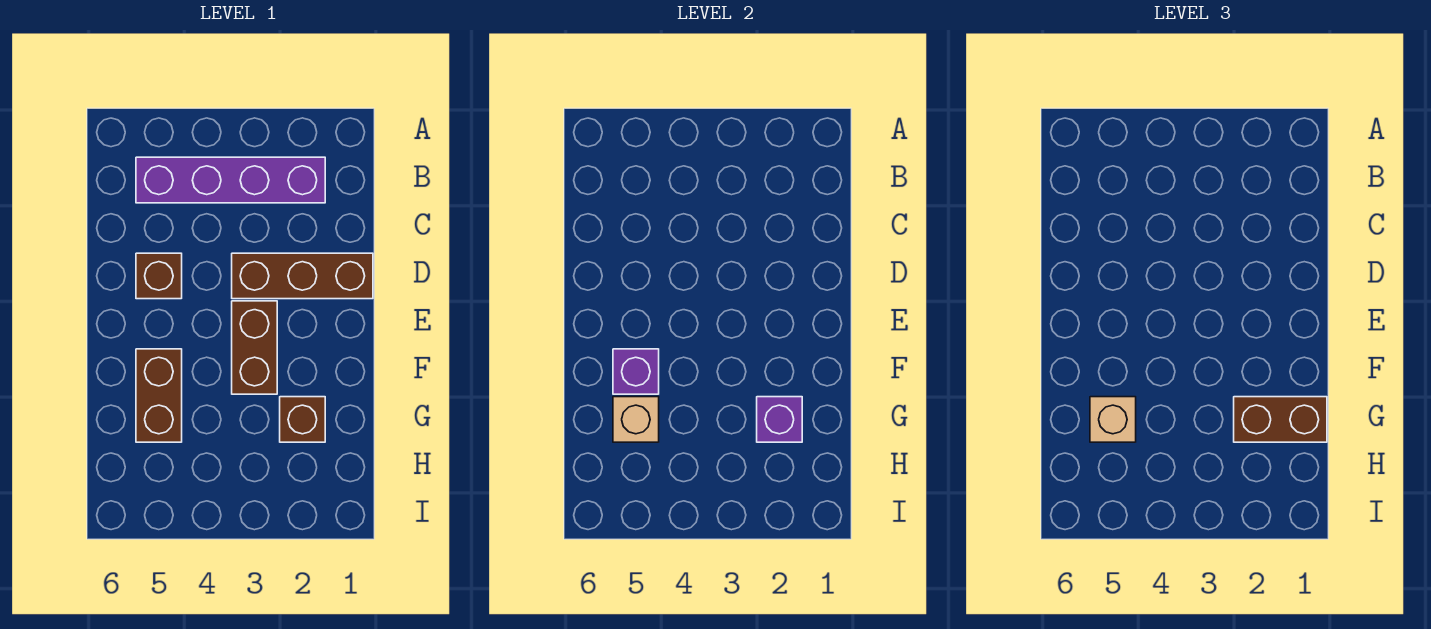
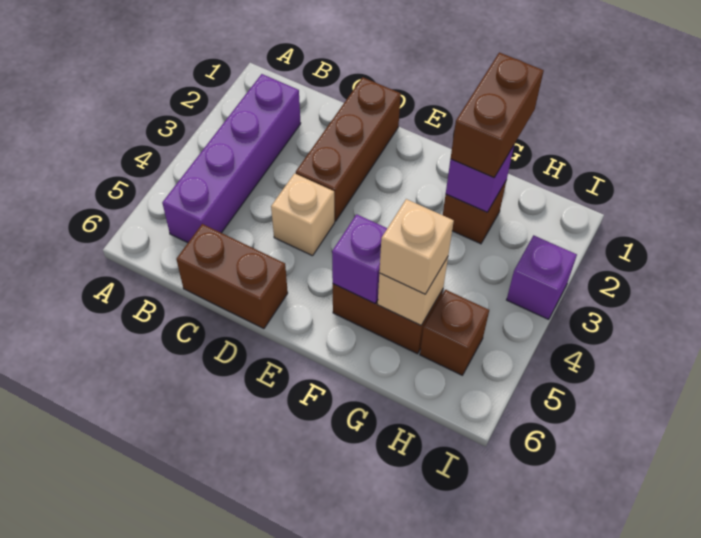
none -> tan 1x1 brick [271,173,335,256]
brown 1x1 brick [136,253,182,299] -> brown 1x1 brick moved to [420,290,489,375]
brown 1x2 brick [232,301,277,394] -> brown 1x2 brick moved to [176,224,288,329]
none -> purple 1x1 brick [507,235,577,319]

